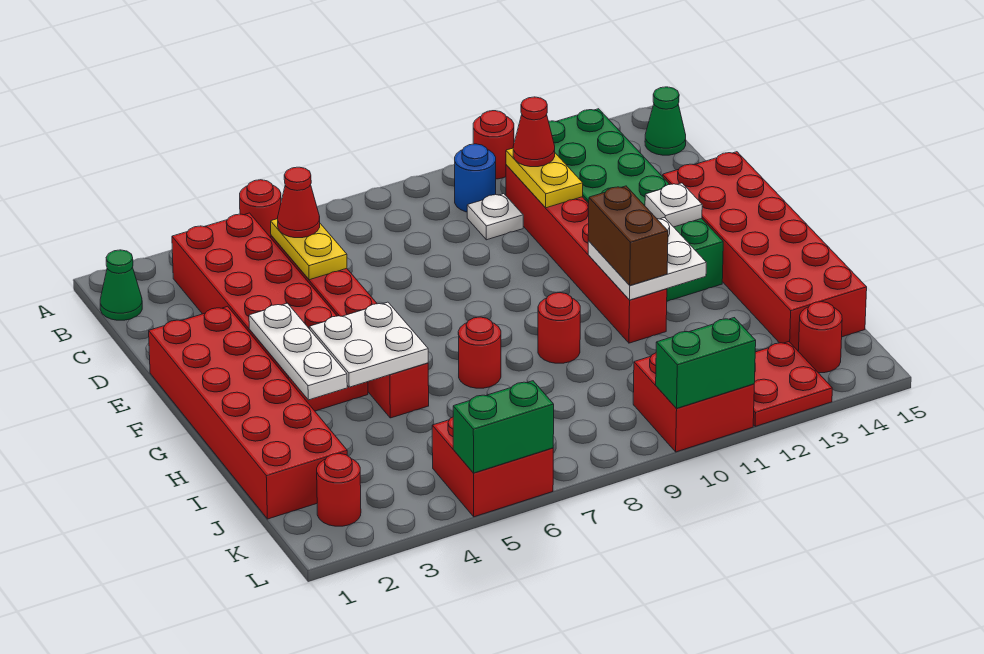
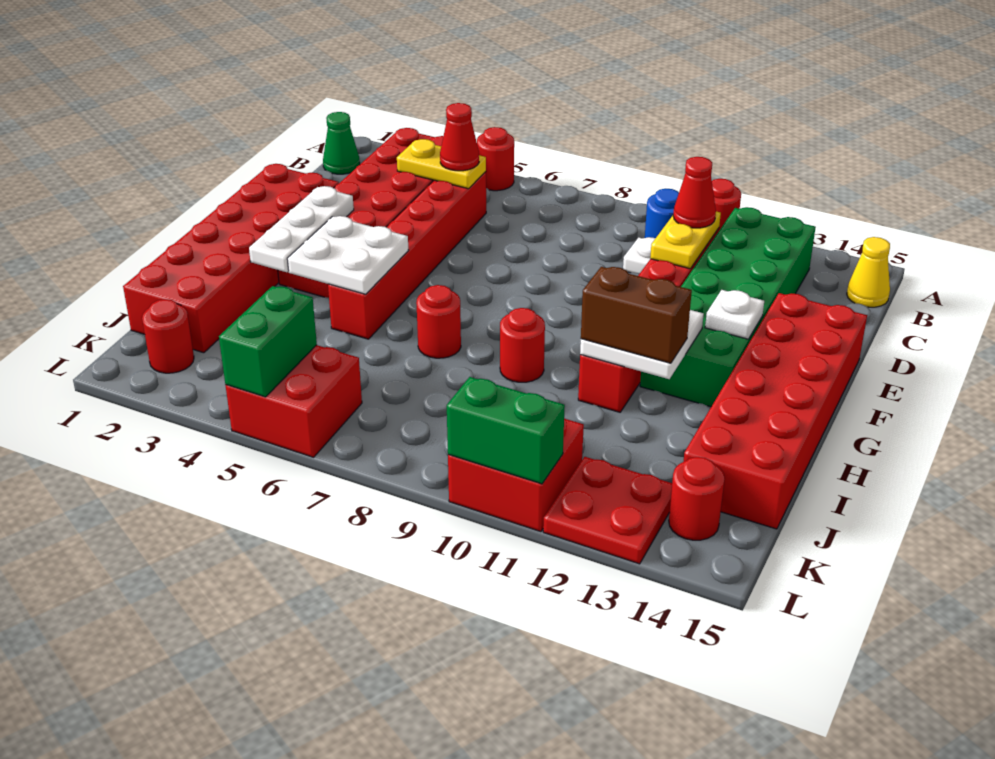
green 1x1 cone [645,87,686,155] -> yellow 1x1 cone [847,237,890,307]
yellow 1x2 plate [271,219,347,280] -> yellow 1x2 plate turned to [397,139,486,189]
brown 1x2 brick [588,186,668,285] -> brown 1x2 brick turned to [581,267,692,363]
green 1x2 brick [453,381,554,473] -> green 1x2 brick turned to [219,286,317,397]

